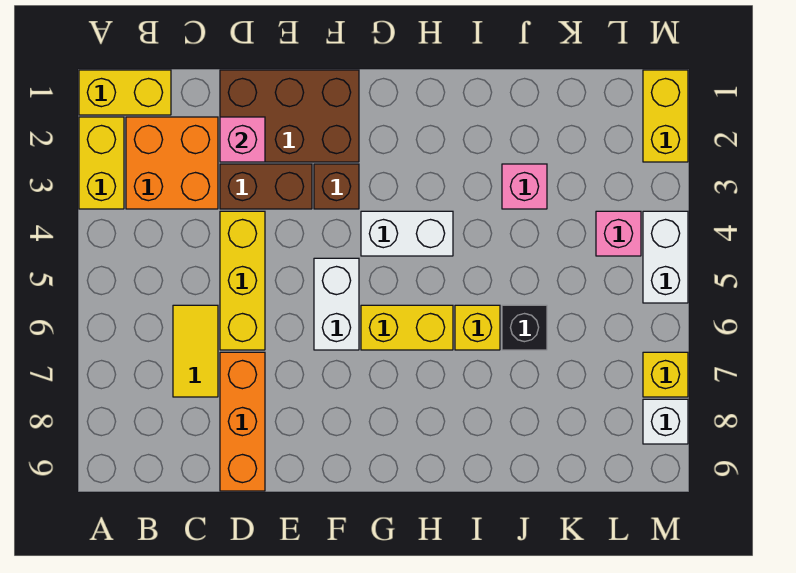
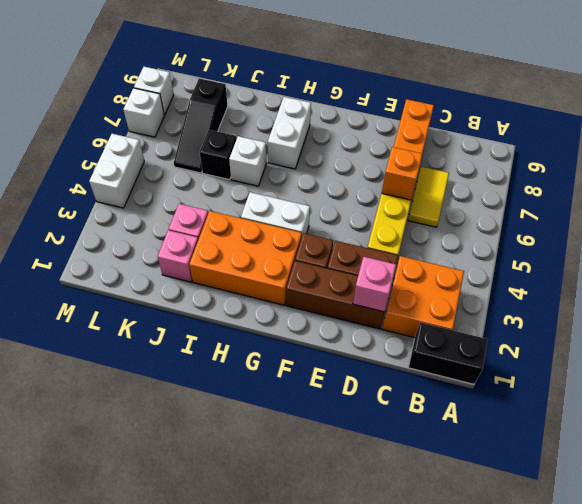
yellow 1x2 brick [79,70,171,115] -> black 1x2 brick [408,322,488,384]
yellow 1x2 brick [79,117,124,209] -> none
brown 2x3 brick [220,70,359,162] -> brown 1x3 brick [286,261,385,329]
none -> orange 1x1 brick [382,147,422,200]
white 1x2 brick [314,258,359,350] -> white 1x2 brick moved to [268,97,311,169]
none -> orange 2x3 brick [189,211,302,305]
yellow 1x2 brick [361,305,453,350] -> none
yellow 1x1 brick [455,305,500,350] -> white 1x1 brick [229,136,267,186]
none -> black 1x3 slope [174,78,228,173]
pink 1x1 brick [596,211,641,256] -> pink 1x1 brick moved to [158,230,198,282]
yellow 1x2 brick [643,70,688,162] -> none
yellow 1x1 brick [643,352,688,397] -> white 1x1 brick [123,88,164,137]

